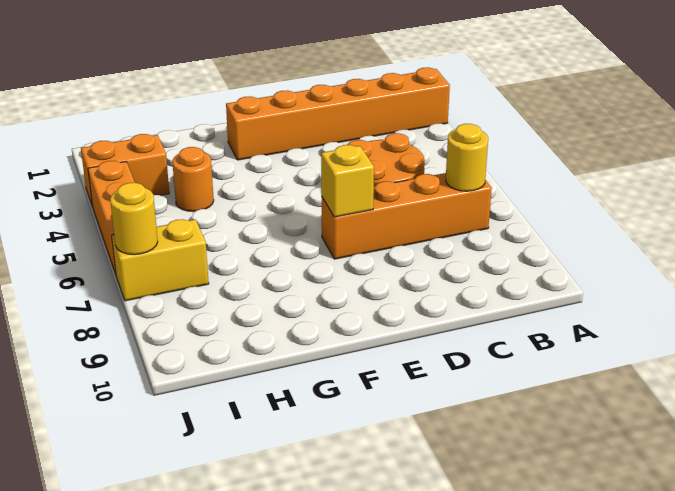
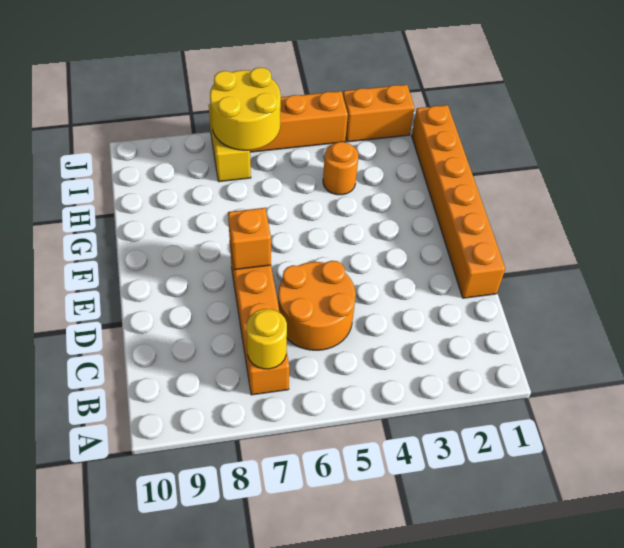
orange 1x6 brick [226,67,450,160] -> orange 1x6 brick moved to [412,105,505,298]
yellow 1x1 brick [321,145,374,217] -> orange 1x1 brick [228,208,271,270]
orange 1x2 brick [81,134,169,206] -> orange 1x2 brick turned to [343,85,415,142]
yellow 1x1 round brick [110,183,158,255] -> yellow 2x2 round brick [210,67,281,150]

